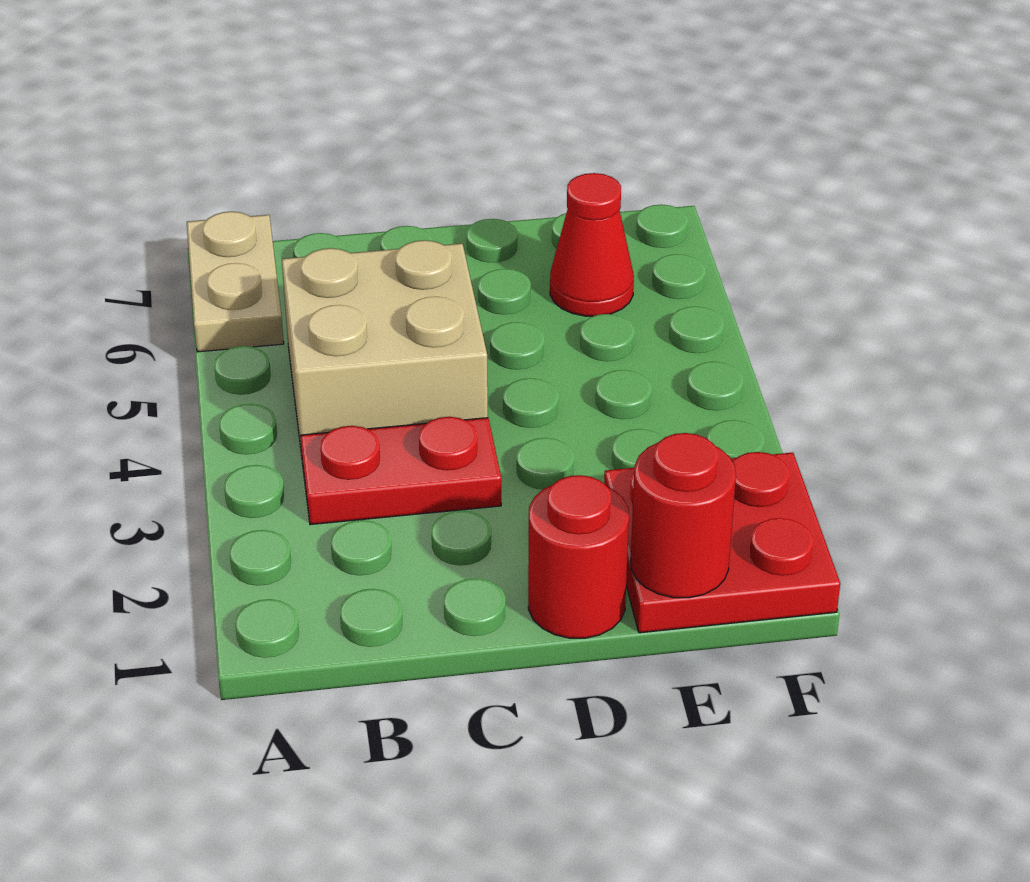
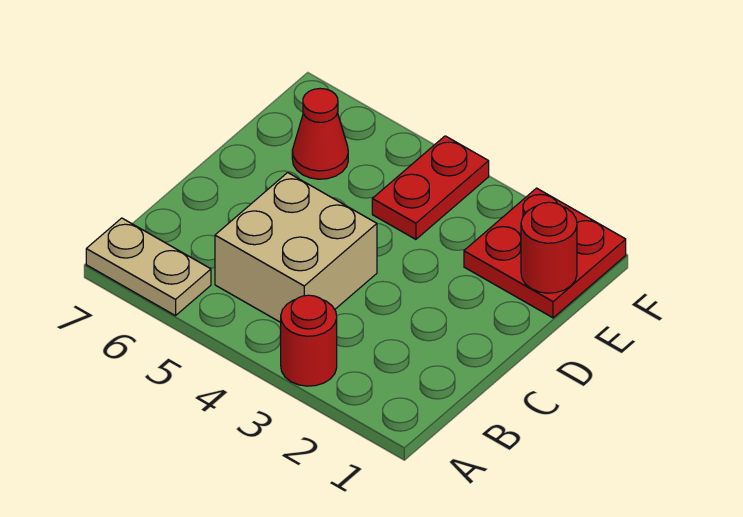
red 1x2 plate [300,417,501,525] -> red 1x2 plate moved to [372,136,489,239]
red 1x1 round brick [528,475,629,638] -> red 1x1 round brick moved to [281,295,337,386]

